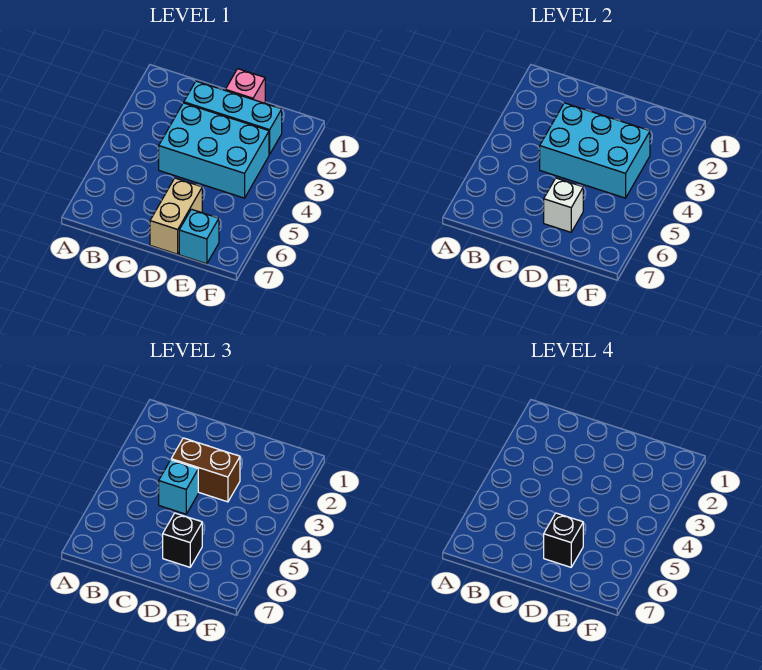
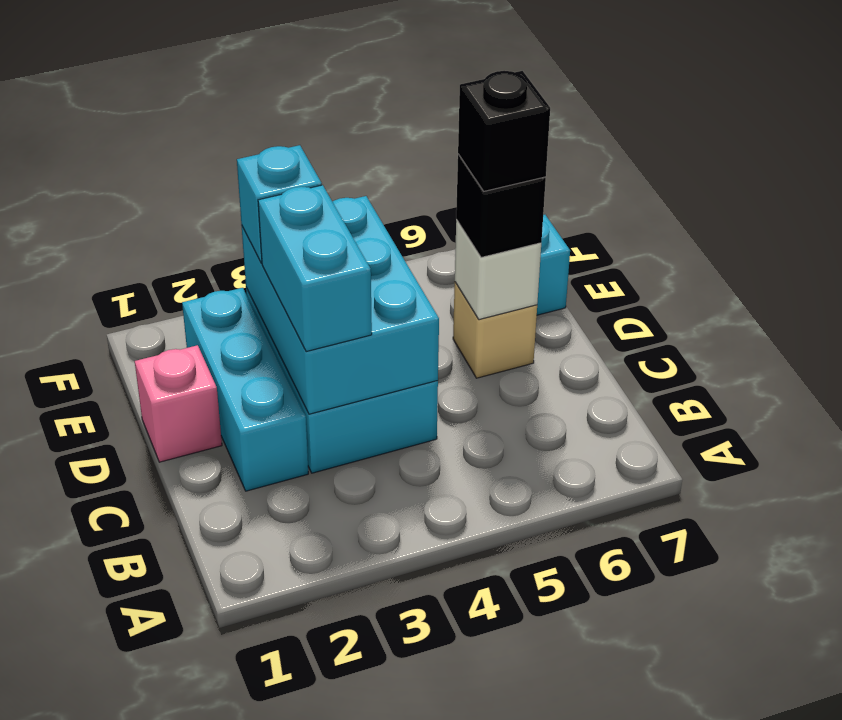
brown 1x2 brick [171,438,240,502] -> cyan 1x2 brick [258,185,372,352]
cyan 1x1 brick [159,460,198,514] -> cyan 1x1 brick moved to [237,145,322,263]
tan 1x2 brick [150,178,202,254] -> tan 1x1 brick [453,282,537,378]

